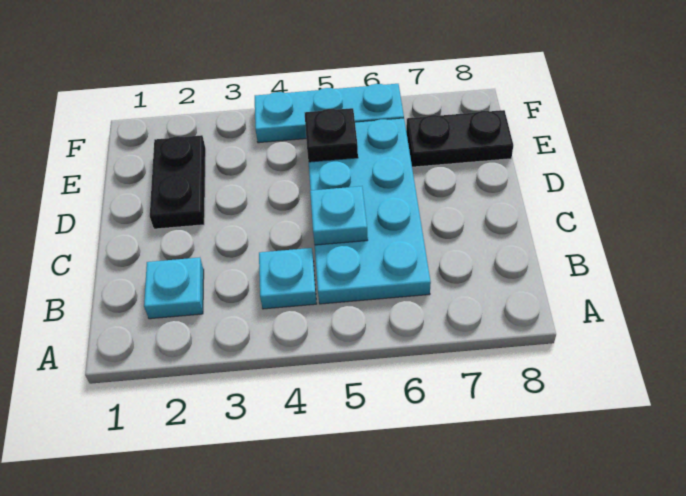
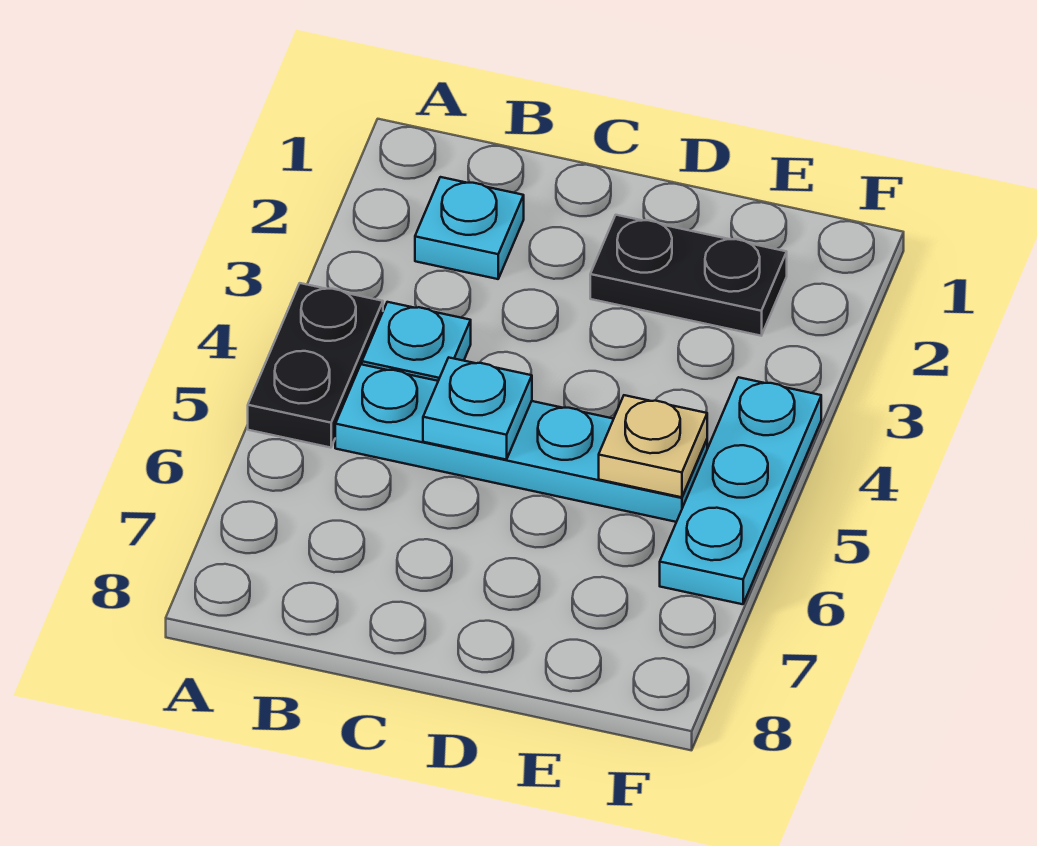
cyan 2x4 plate [309,119,431,304] -> cyan 1x4 plate [335,364,707,522]
black 1x1 plate [305,108,358,162] -> tan 1x1 plate [599,395,707,497]
black 1x2 plate [406,110,513,167] -> black 1x2 plate moved to [248,283,383,448]

